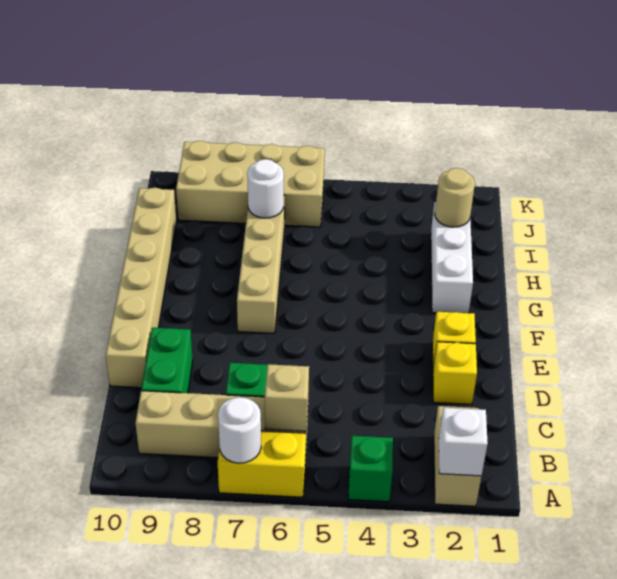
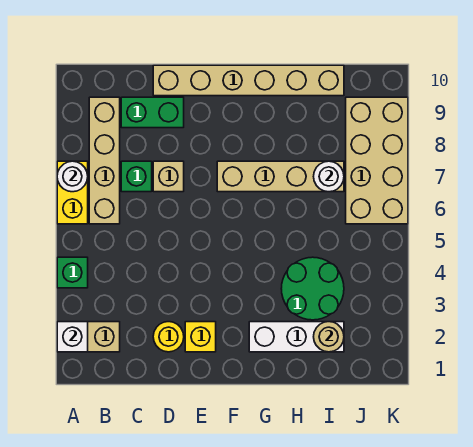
tan 1x1 brick [265,364,309,431] -> tan 1x1 brick moved to [153,161,184,192]
yellow 1x1 brick [433,342,477,404] -> yellow 1x1 round brick [153,322,184,352]
none -> green 2x2 round brick [281,257,344,320]

